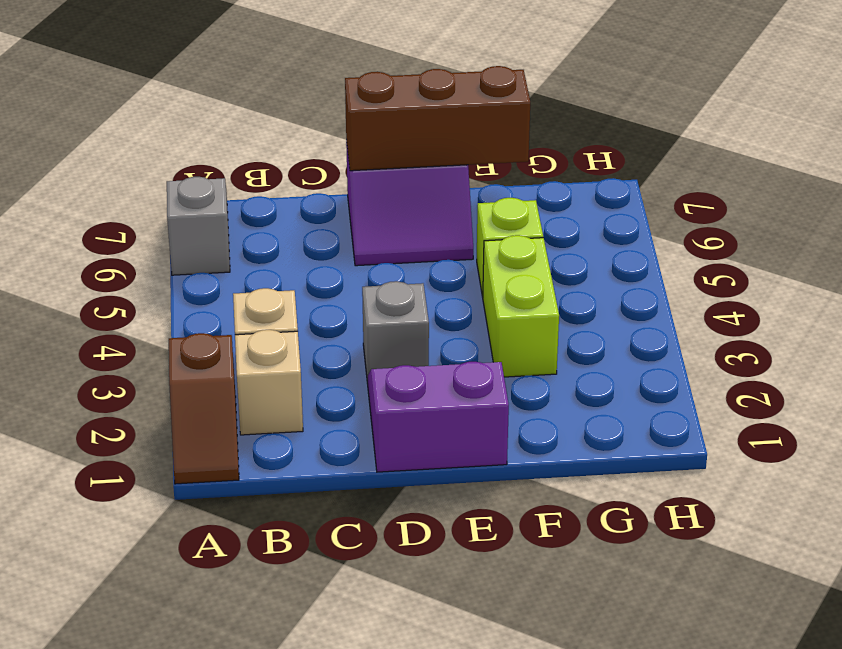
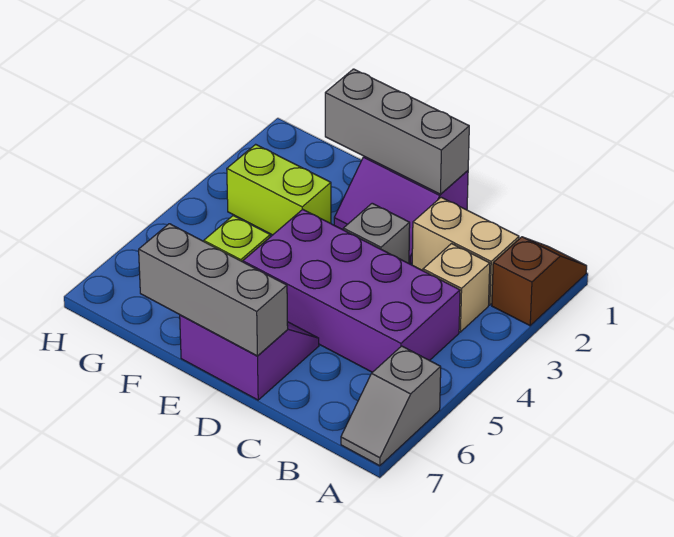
tan 1x1 brick [235,330,303,435] -> tan 1x2 brick [412,197,519,305]
none -> purple 2x4 brick [243,209,460,372]
none -> grey 1x3 brick [325,69,469,194]
brown 1x3 brick [345,66,530,171] -> grey 1x3 brick [139,224,288,356]
lime 1x2 brick [483,235,559,377] -> lime 1x2 brick turned to [227,144,331,235]

